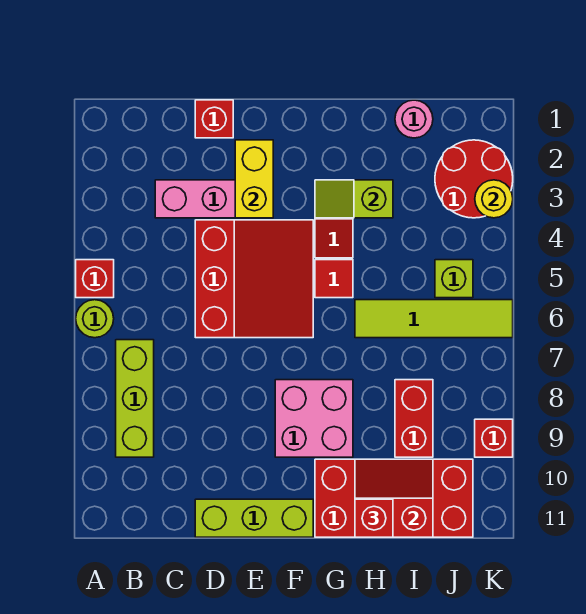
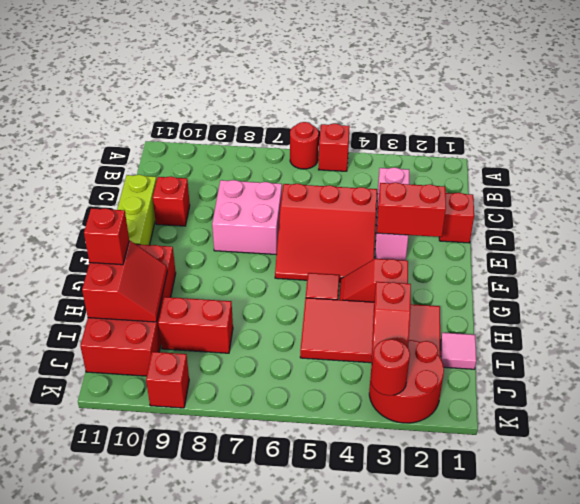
lime 1x1 round brick [76,300,114,338] -> red 1x1 round brick [290,122,319,169]
lime 1x3 brick [116,340,154,457] -> none
none -> red 1x1 brick [153,176,190,226]
yellow 1x2 brick [235,140,273,218] -> red 1x2 brick [377,183,446,237]
pink 2x2 brick [275,380,353,457] -> pink 2x2 brick moved to [212,180,282,255]
lime 1x2 slope [315,180,393,218] -> none
none -> red 2x4 tile [300,298,441,363]
lime 1x4 tile [355,300,513,338] -> none
pink 1x1 round brick [395,100,433,138] -> pink 1x1 tile [441,333,476,369]
none -> red 1x2 slope [372,282,411,361]
lime 1x1 brick [435,260,473,298] -> none
yellow 1x1 round brick [475,180,513,218] -> red 1x1 round brick [371,339,410,395]

